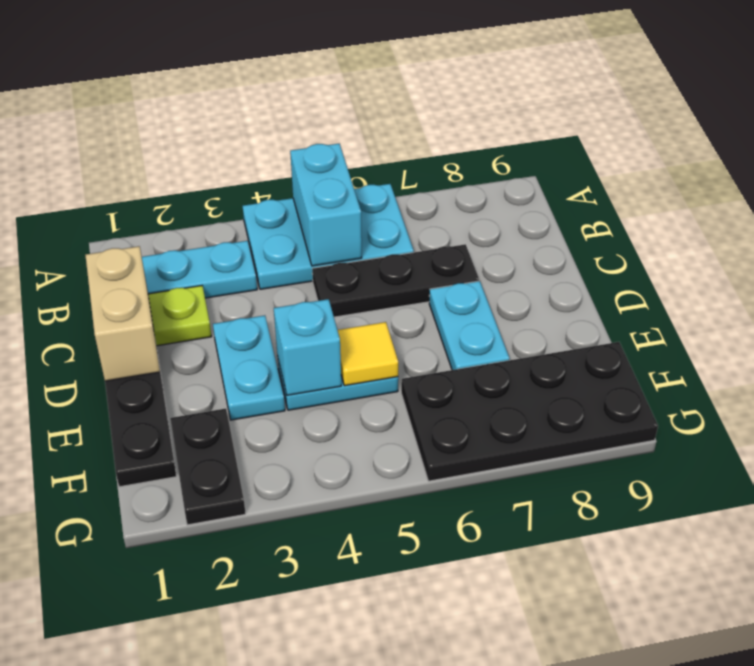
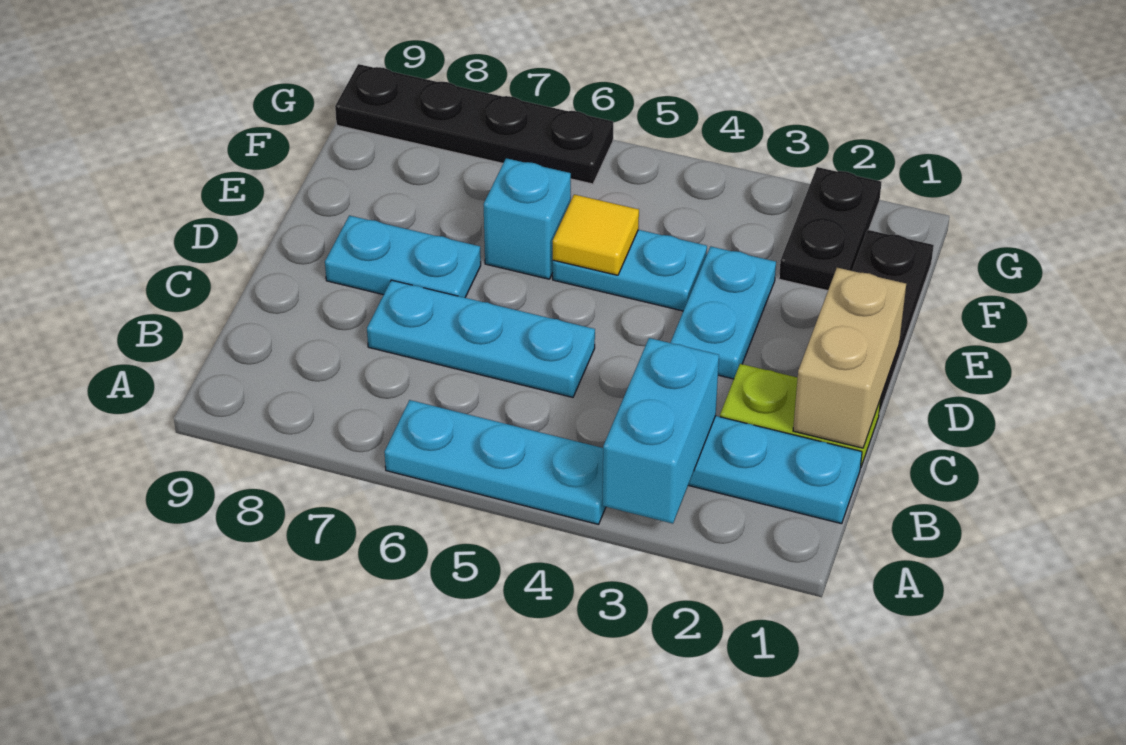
cyan 2x3 plate [243,184,414,289] -> cyan 1x3 plate [385,400,606,525]
cyan 1x2 brick [290,144,362,266] -> cyan 1x2 brick moved to [602,338,719,524]
black 1x3 plate [312,244,479,317] -> cyan 1x3 plate [367,280,595,397]
cyan 1x2 plate [429,281,510,370] -> cyan 1x2 plate turned to [325,216,481,298]
cyan 1x1 brick [274,299,341,395] -> cyan 1x1 brick moved to [484,158,571,279]
black 2x4 plate [401,342,658,481] -> black 1x4 plate [335,64,613,184]

